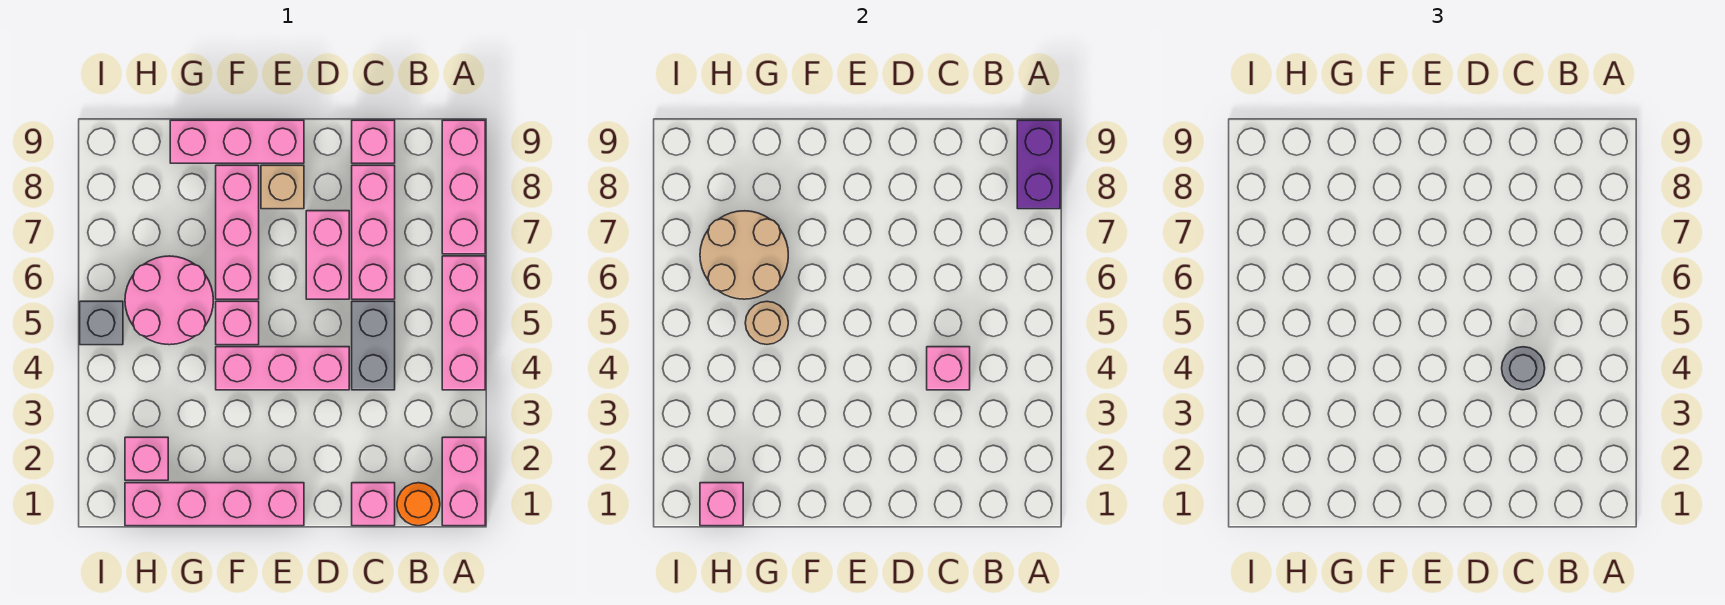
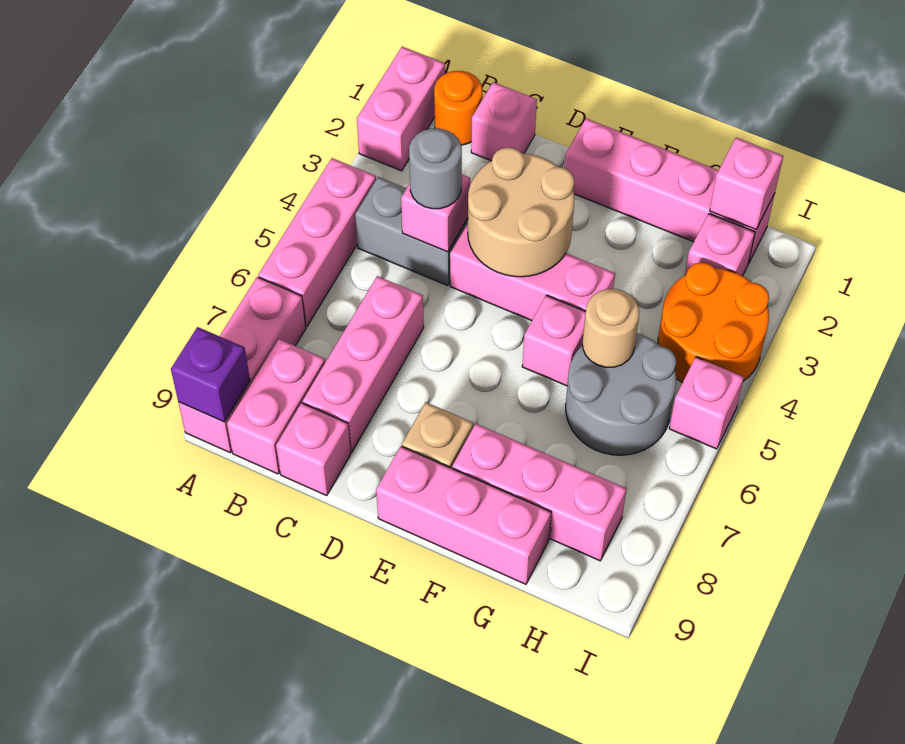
purple 1x2 brick [1017,120,1060,209] -> purple 1x1 brick [171,327,250,422]
grey 1x2 brick [352,301,395,390] -> grey 1x2 brick turned to [355,177,468,286]
pink 1x2 brick [306,211,349,299] -> pink 1x2 brick moved to [227,339,325,474]
pink 1x3 brick [216,165,259,299] -> pink 1x3 brick turned to [452,424,627,561]
pink 2x2 round brick [125,256,213,345] -> grey 2x2 round brick [566,333,676,455]
tan 2x2 round brick [700,211,788,299] -> tan 2x2 round brick moved to [468,147,574,277]
none -> orange 2x2 round brick [658,263,769,383]
grey 1x1 brick [80,301,123,345] -> pink 1x1 brick [669,357,744,449]

